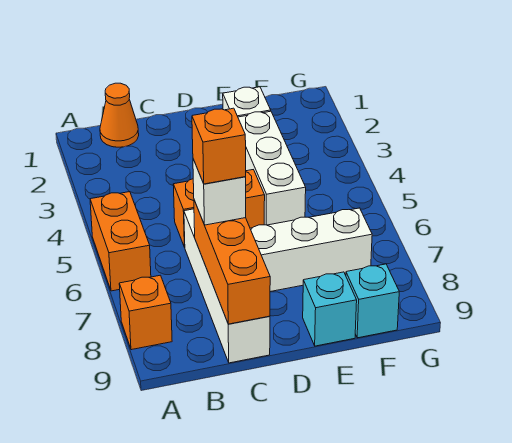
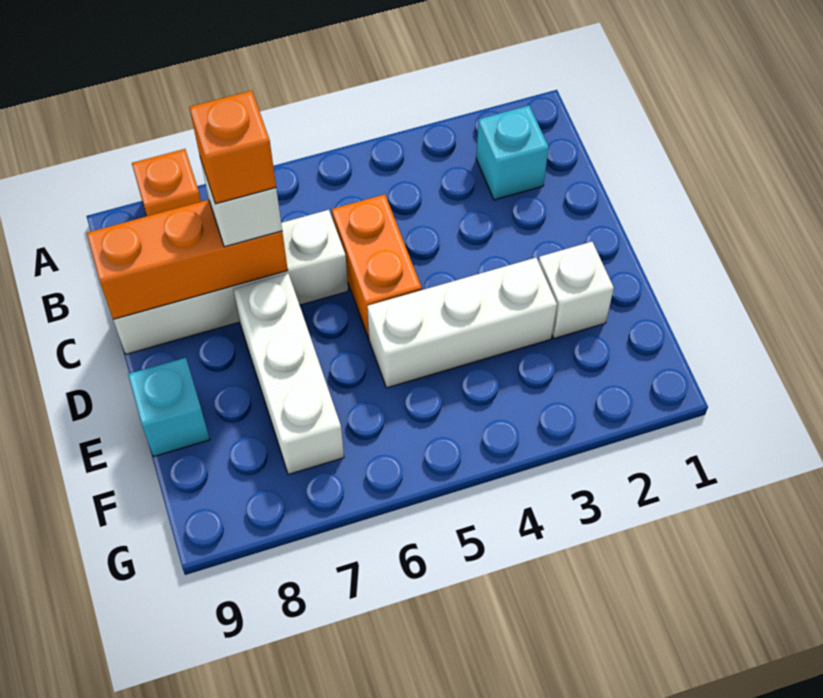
orange 1x2 brick [90,192,151,291] -> none
orange 1x1 cone [100,83,139,147] -> none
cyan 1x1 brick [346,264,399,338] -> cyan 1x1 brick moved to [476,106,549,200]

